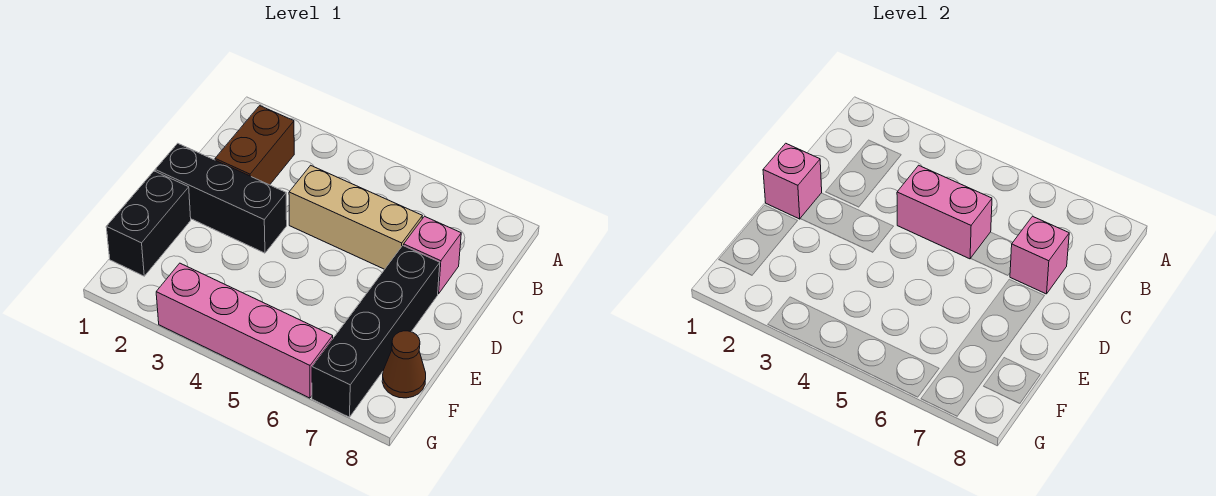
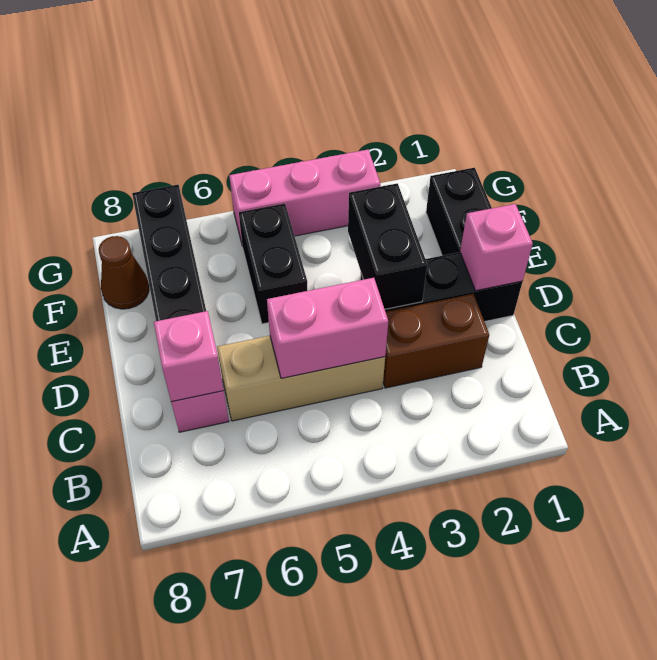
brown 1x2 brick [215,106,294,185] -> brown 1x2 brick turned to [383,294,489,388]
none -> black 1x2 brick [348,183,427,309]
none -> black 1x2 brick [239,204,307,324]
pink 1x4 brick [156,263,333,398] -> pink 1x3 brick [229,150,380,243]

